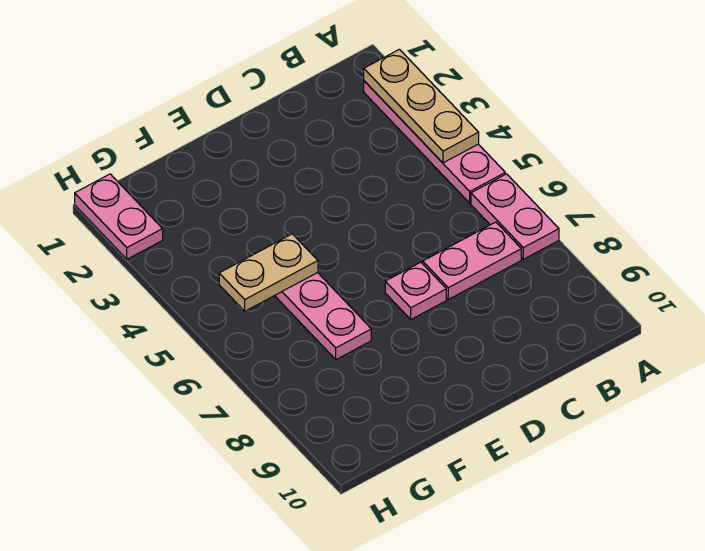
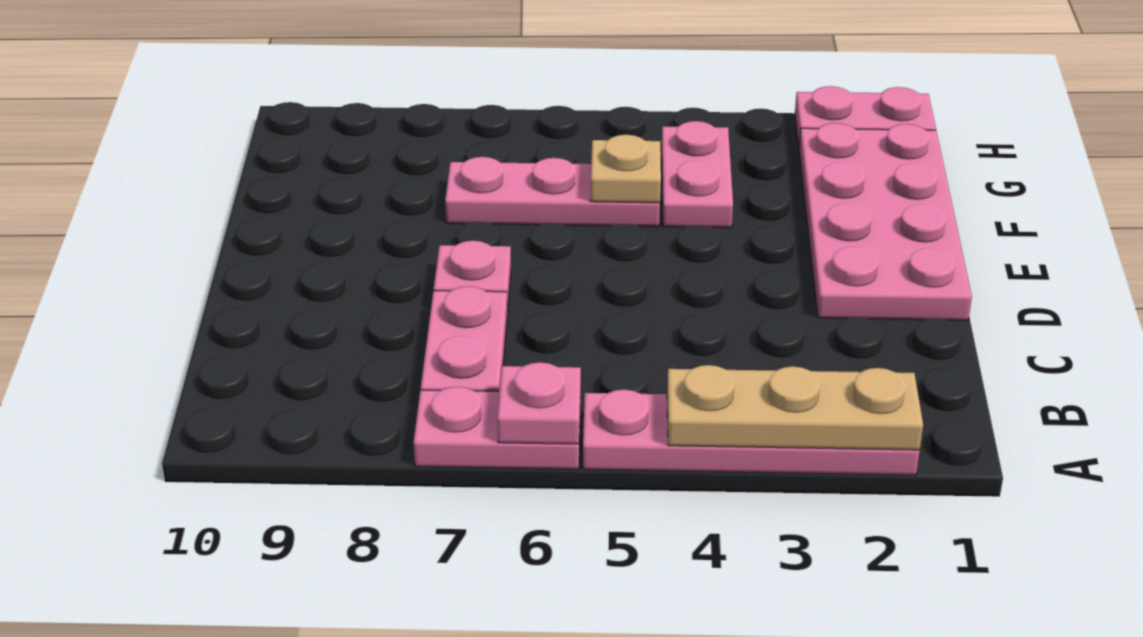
none -> pink 1x1 plate [497,362,581,444]
none -> pink 2x4 plate [799,123,972,320]
none -> pink 1x2 plate [662,121,733,228]
tan 1x2 plate [219,234,318,311] -> tan 1x1 plate [591,135,661,203]

